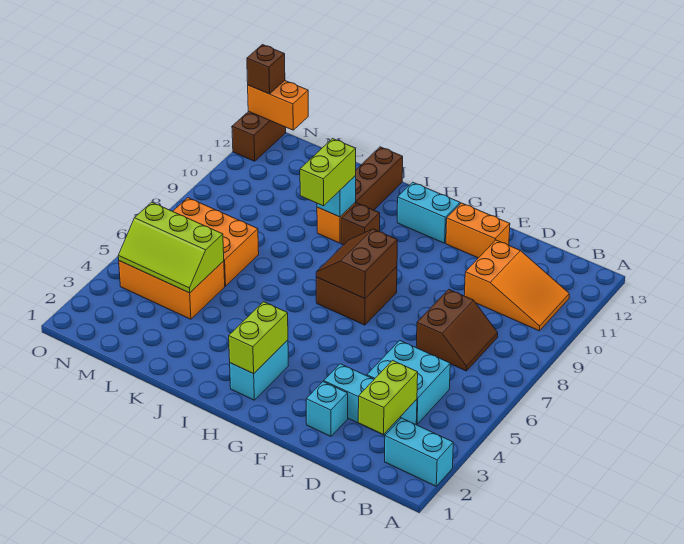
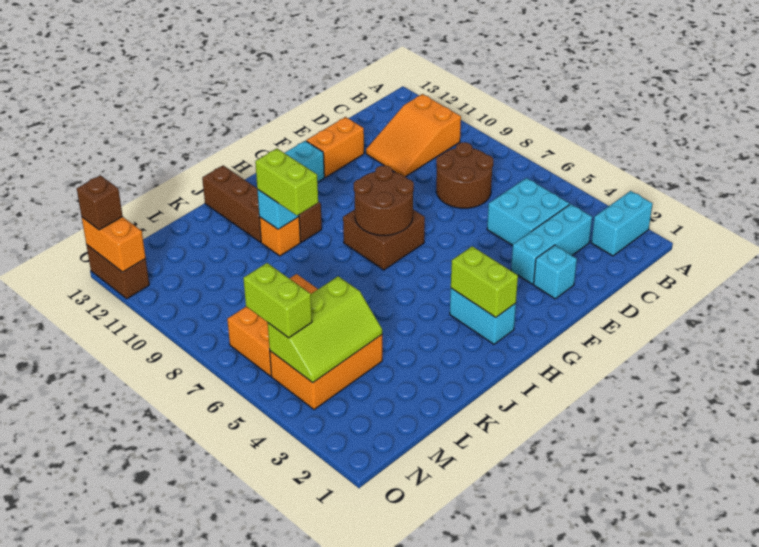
orange 2x3 slope [464,240,569,331] -> orange 2x3 slope turned to [366,94,461,177]
lime 1x2 brick [358,360,418,434] -> lime 1x2 brick moved to [243,263,312,338]
brown 2x2 slope [416,289,498,371] -> brown 2x2 round brick [436,142,493,208]
brown 2x2 slope [316,229,397,299] -> brown 2x2 round brick [354,166,414,235]
orange 1x2 brick [248,81,308,130] -> orange 1x2 brick turned to [82,217,146,272]

